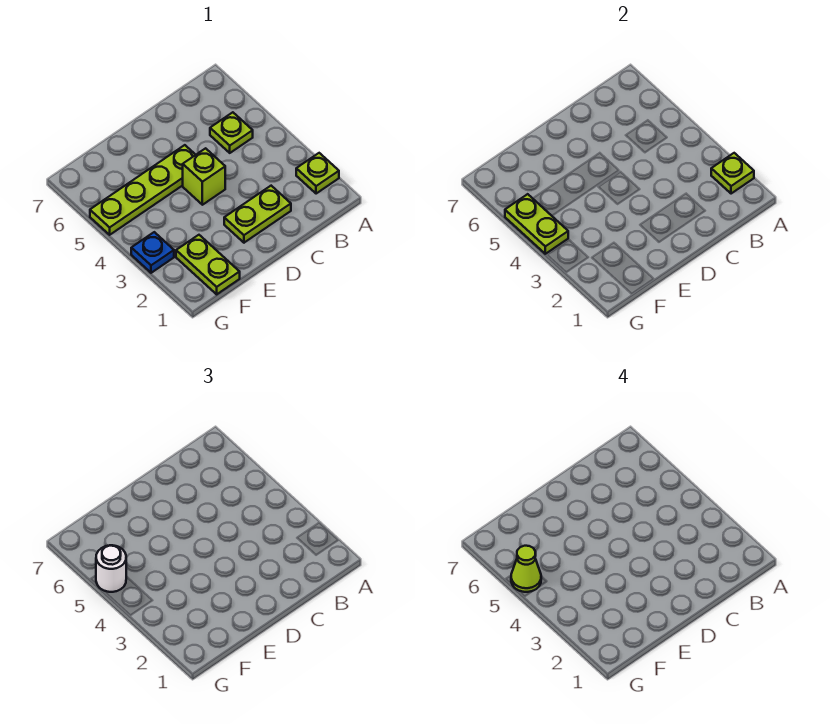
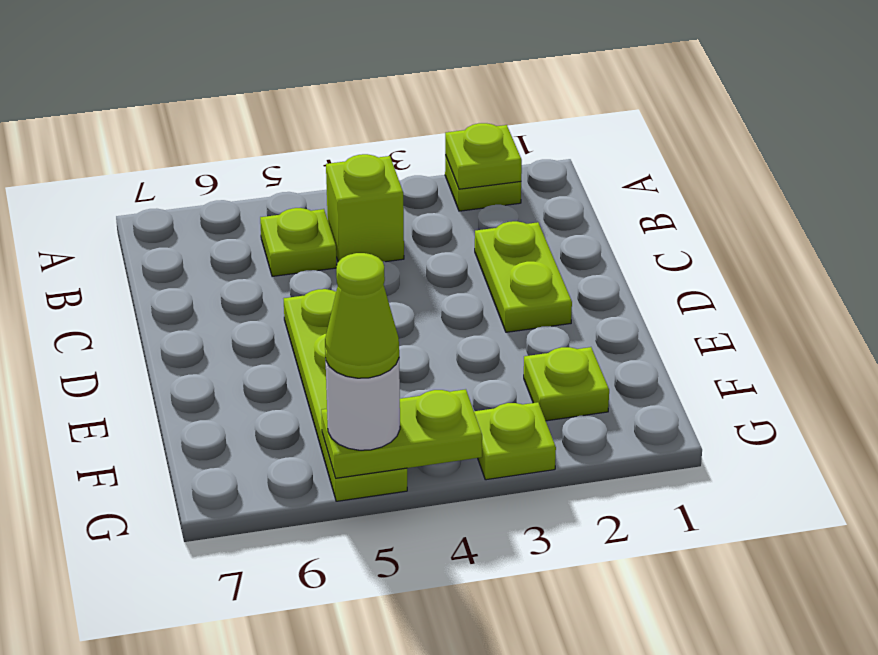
lime 1x1 brick [183,148,225,205] -> lime 1x1 brick moved to [326,154,404,262]
lime 1x2 plate [176,235,240,294] -> lime 1x1 plate [524,347,609,421]
blue 1x1 plate [131,232,174,273] -> lime 1x1 plate [474,402,556,480]

